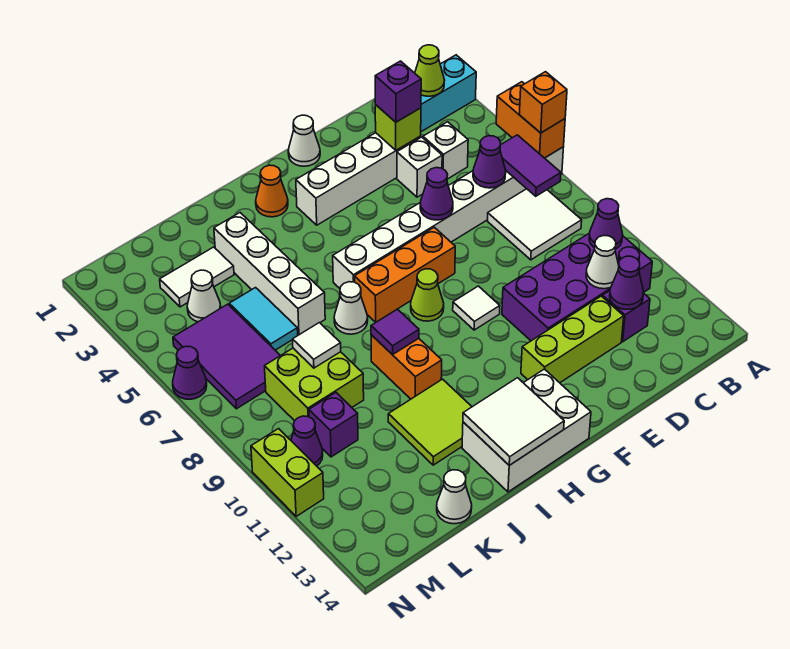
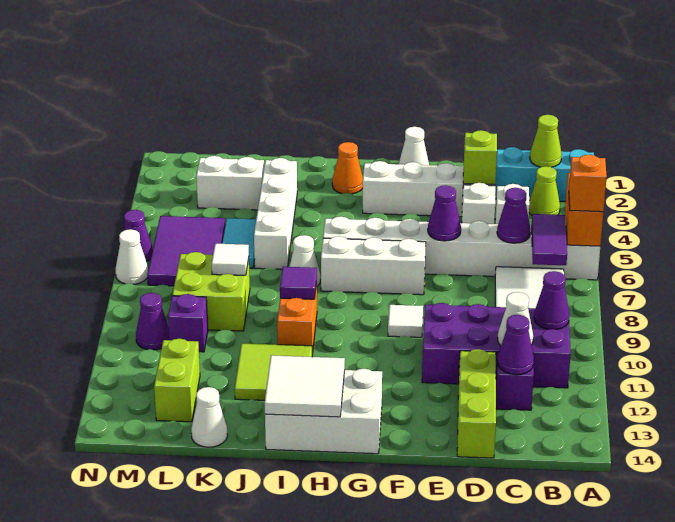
purple 1x1 brick [375,61,421,122] -> none
lime 1x3 brick [521,296,624,383] -> lime 1x3 brick turned to [457,349,496,458]
orange 1x3 brick [354,227,455,322] -> white 1x3 brick [321,236,426,295]
lime 1x1 cone [411,269,444,321] -> lime 1x1 cone moved to [529,166,560,215]
white 1x2 tile [160,247,234,307] -> white 1x2 brick [196,156,264,210]
white 1x1 cone [187,270,221,322] -> white 1x1 cone moved to [116,229,148,284]
lime 1x2 brick [251,429,324,516] -> lime 1x2 brick moved to [154,339,200,422]

